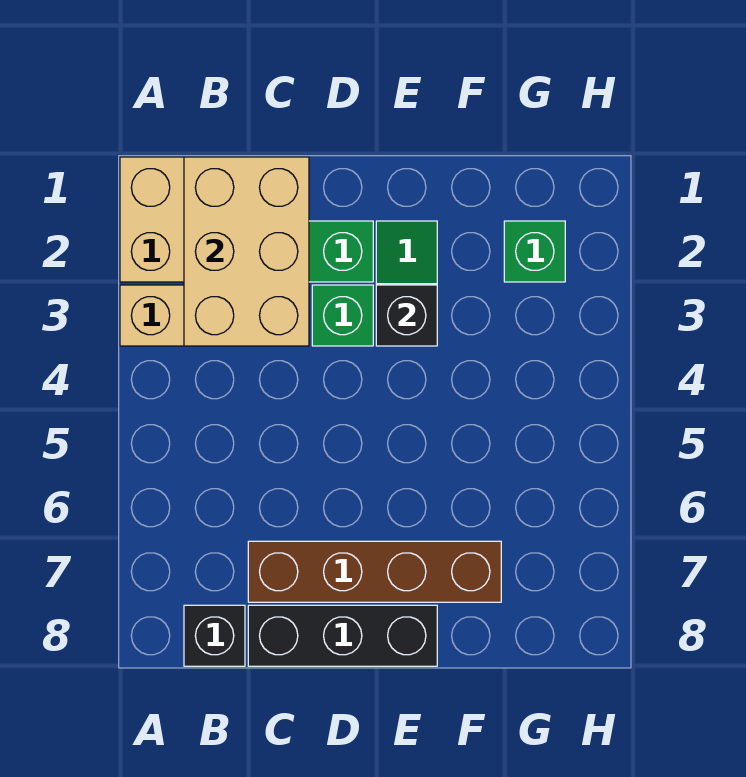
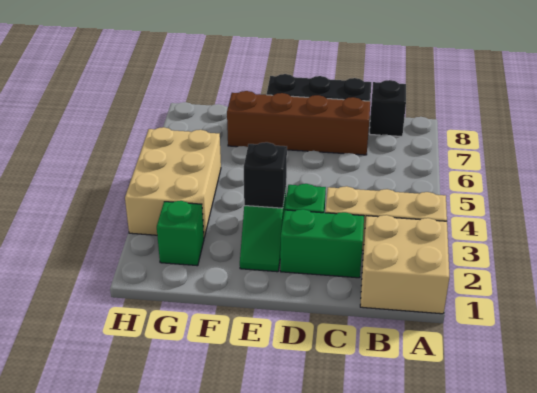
tan 2x3 brick [184,157,309,346] -> tan 2x3 brick moved to [125,127,221,237]

